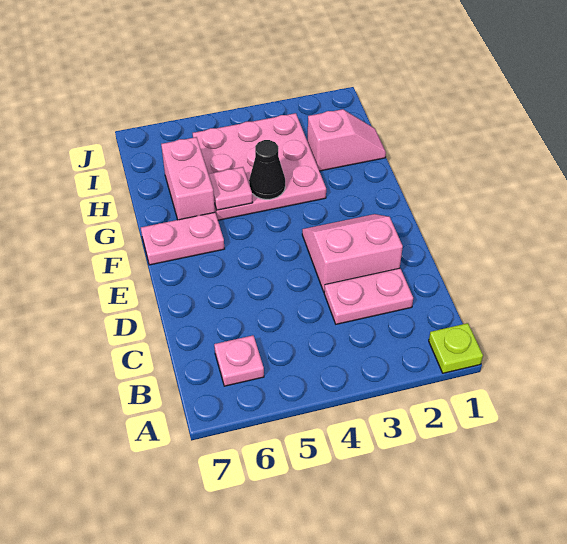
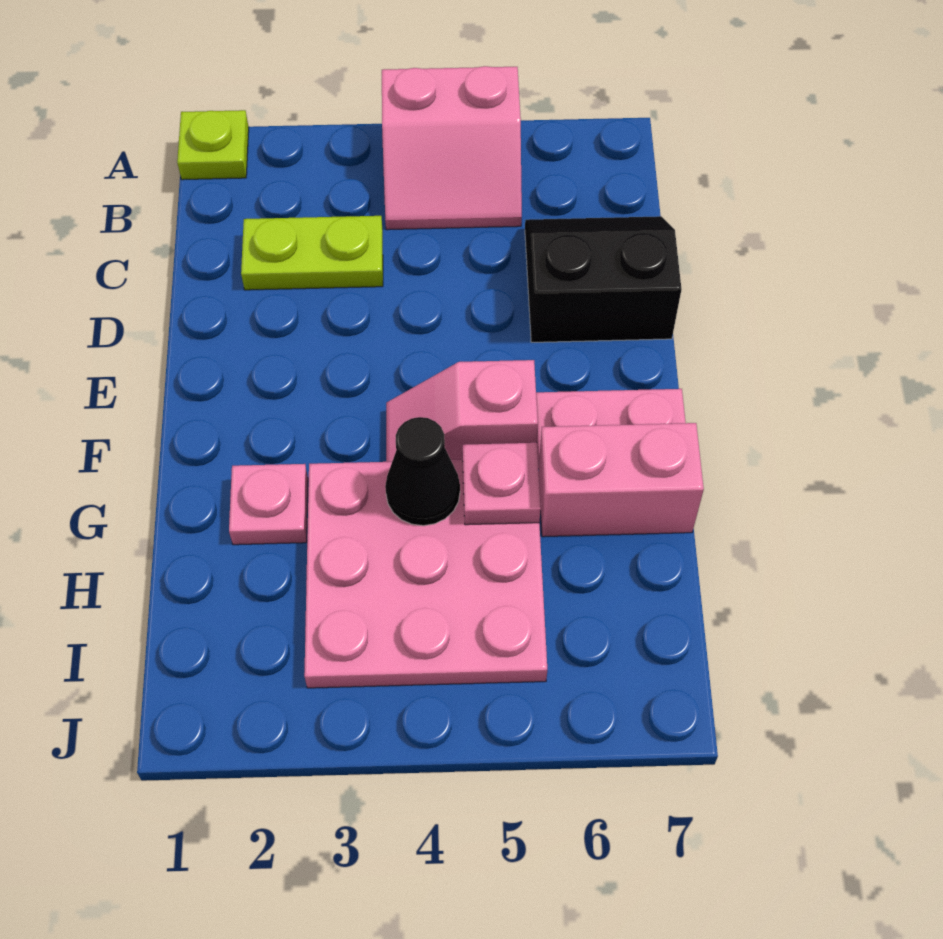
pink 1x1 plate [214,335,264,386] -> pink 1x1 plate moved to [229,464,308,545]
pink 1x2 plate [324,268,413,324] -> lime 1x2 plate [241,216,383,290]
none -> black 2x2 slope [525,216,682,342]
pink 2x2 slope [302,214,403,292] -> pink 2x2 slope moved to [382,66,522,230]
pink 1x2 brick [161,137,215,220] -> pink 1x2 brick turned to [539,423,704,537]
pink 1x2 slope [307,109,386,171] -> pink 1x2 slope moved to [386,360,538,462]

